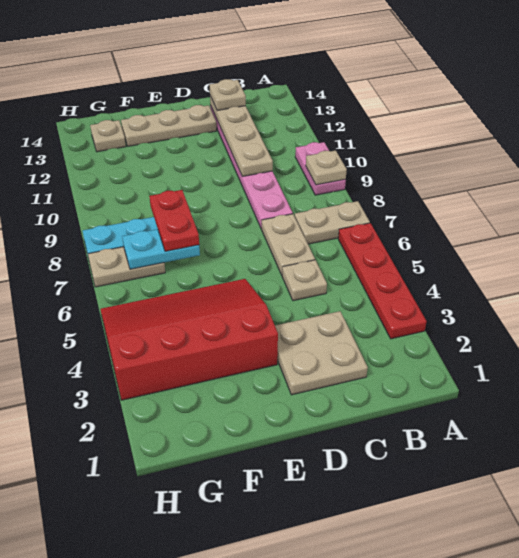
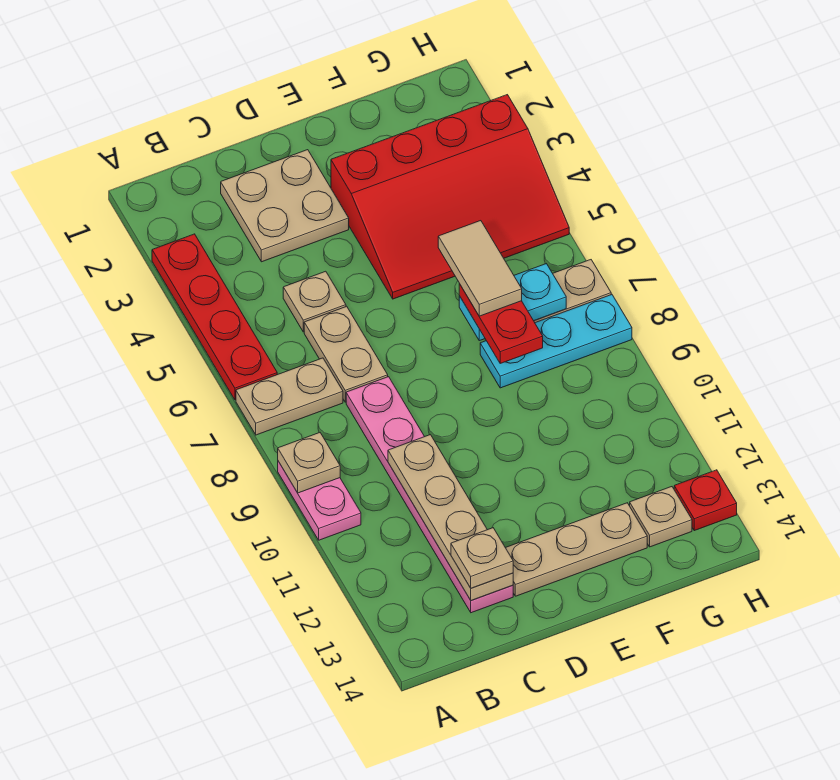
none -> tan 1x2 tile [438,221,522,316]
none -> red 1x1 plate [674,470,737,531]

